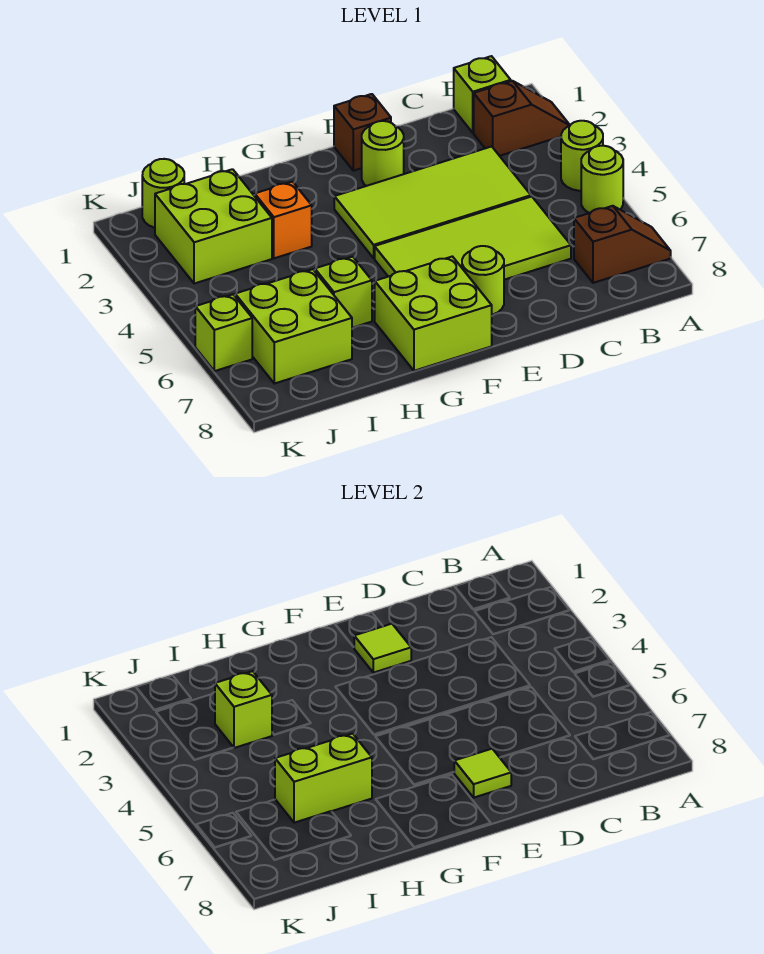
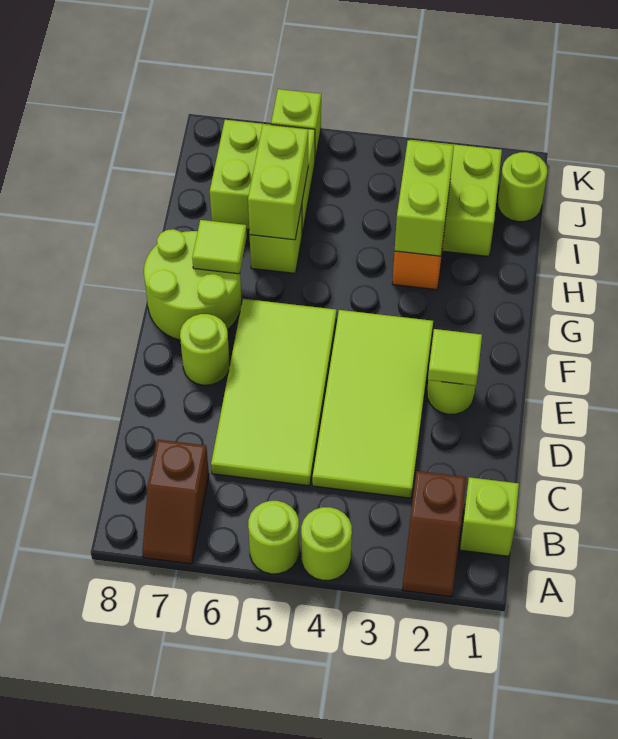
brown 1x1 brick [334,94,391,171] -> none
lime 1x1 tile [454,749,511,797] -> lime 1x1 tile moved to [192,220,247,274]
lime 2x2 brick [375,256,492,371] -> lime 2x2 round brick [144,229,242,340]
lime 1x1 brick [215,671,272,748] -> lime 1x2 brick [395,140,454,256]

